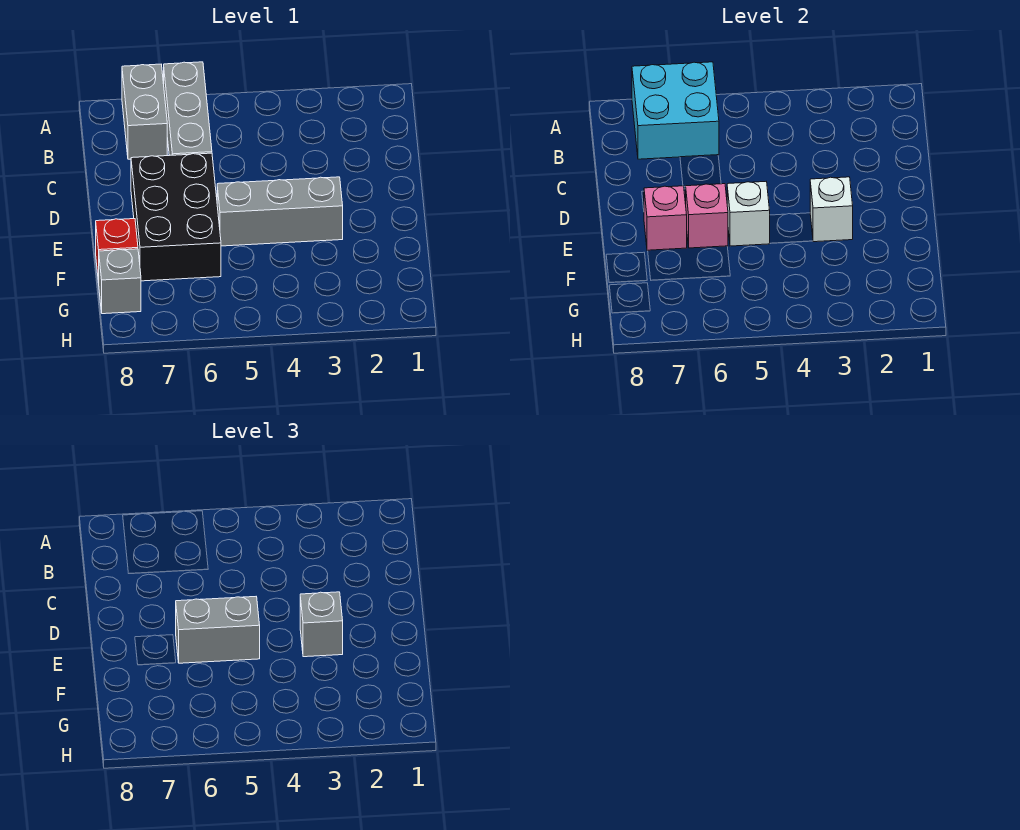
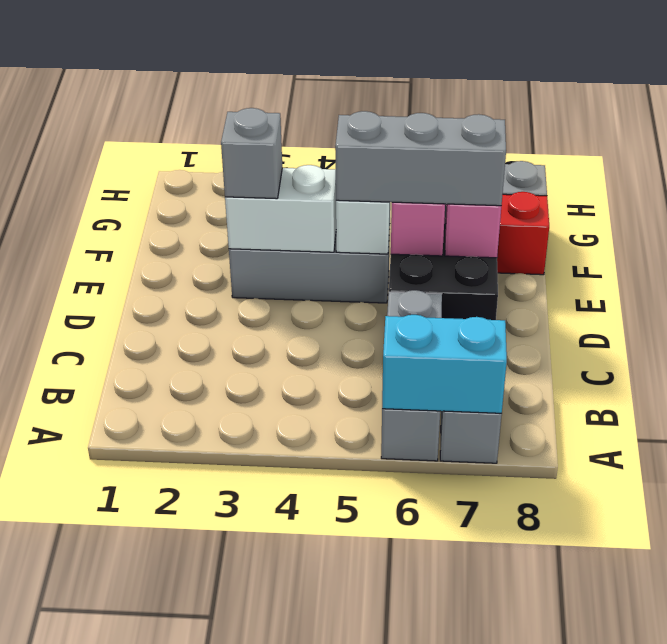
cyan 2x2 brick [632,62,719,159] -> cyan 1x2 brick [382,315,507,413]
white 1x1 brick [810,177,853,242] -> white 1x2 brick [225,165,336,252]
grey 1x2 brick [176,597,260,663] -> grey 1x3 brick [335,111,506,206]

